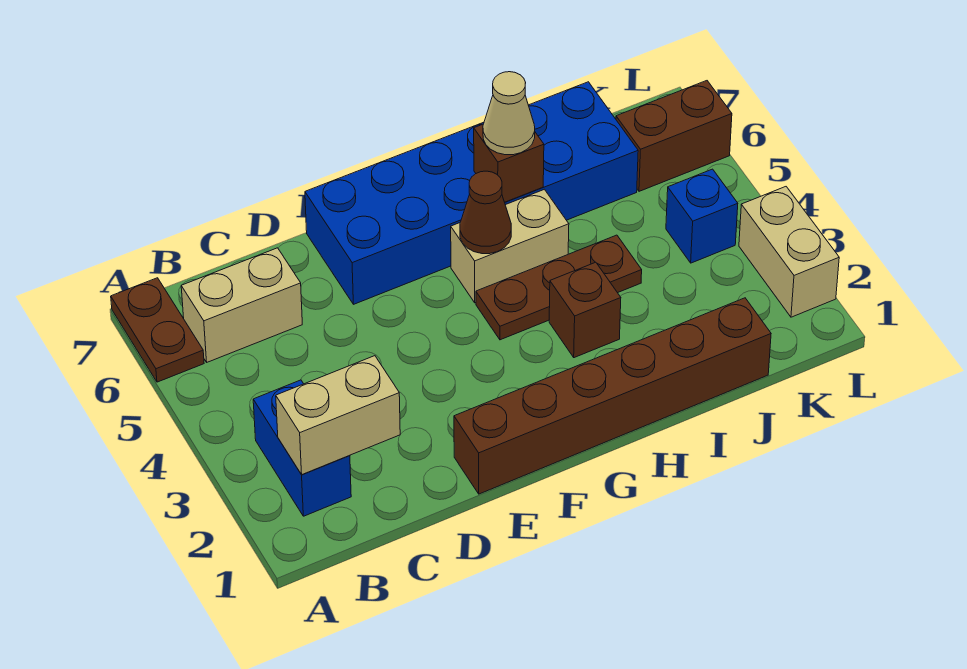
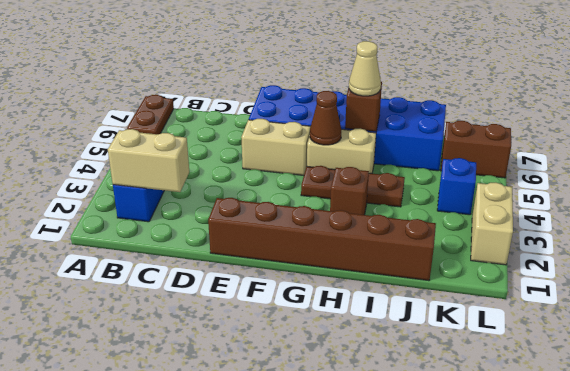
tan 1x2 brick [181,248,302,362] -> tan 1x2 brick moved to [241,119,311,175]

